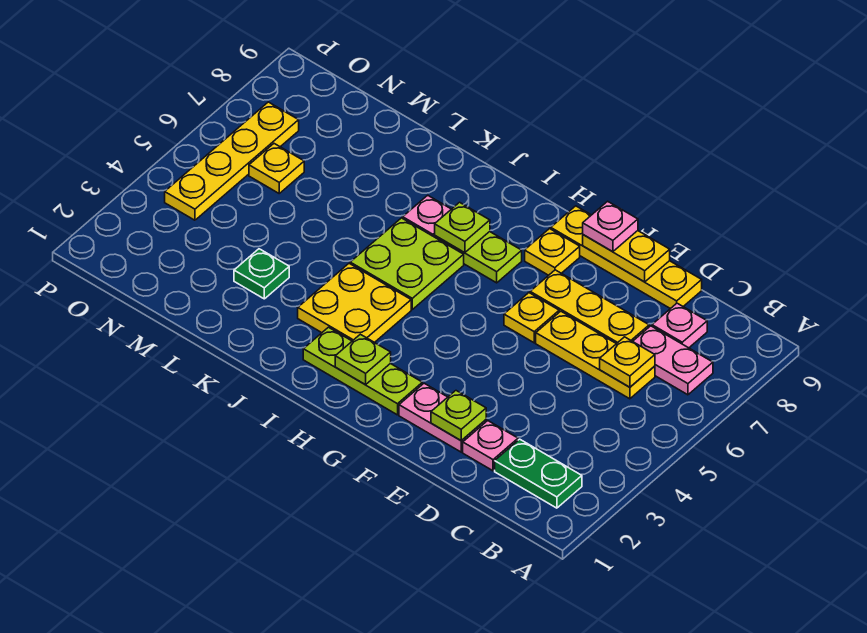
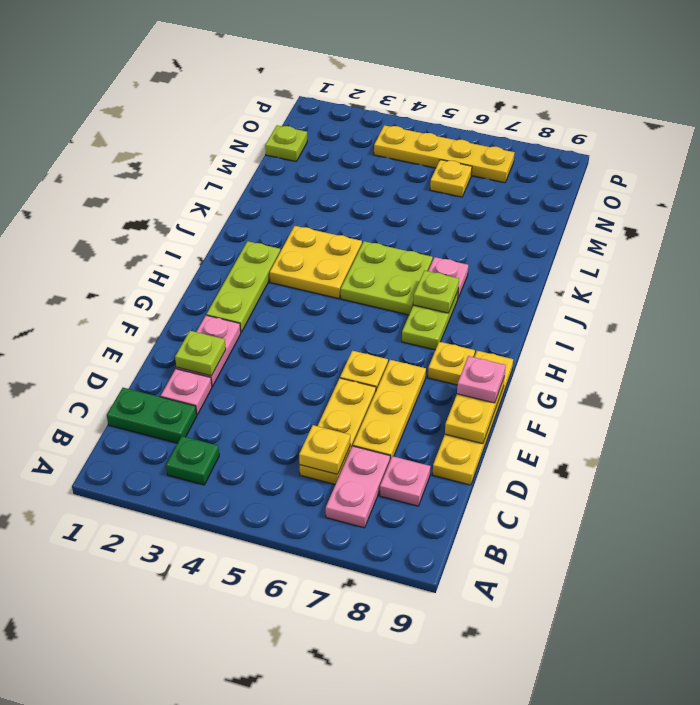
green 1x2 plate [495,439,582,508] -> green 1x2 plate turned to [107,388,197,443]
lime 1x1 plate [335,334,391,385] -> lime 1x1 plate moved to [265,125,307,161]
green 1x1 plate [234,249,289,299] -> green 1x1 plate moved to [166,436,219,485]

